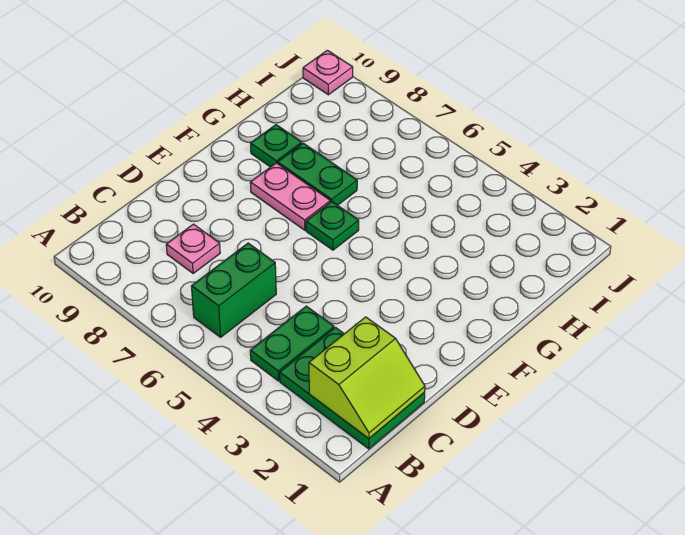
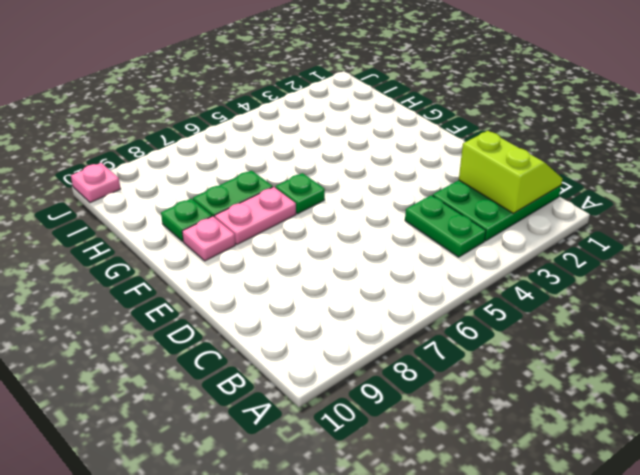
green 1x2 brick [191,243,276,337] -> none
pink 1x1 plate [166,224,220,273] -> pink 1x1 plate moved to [182,216,235,261]

